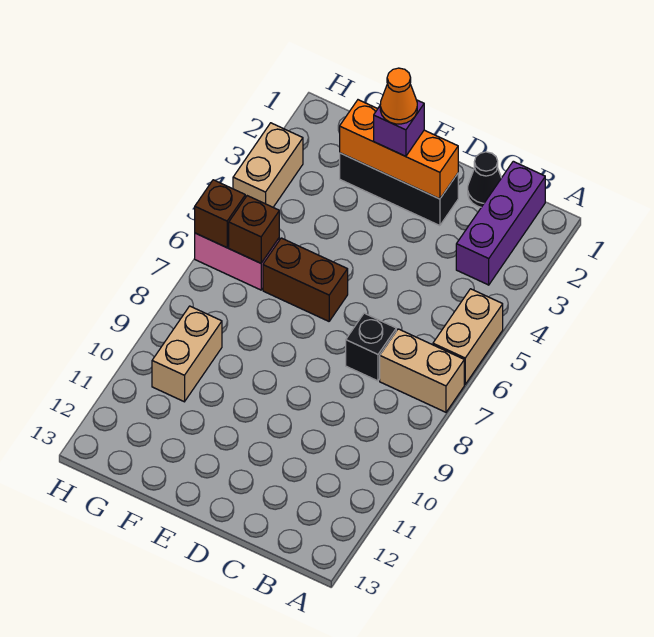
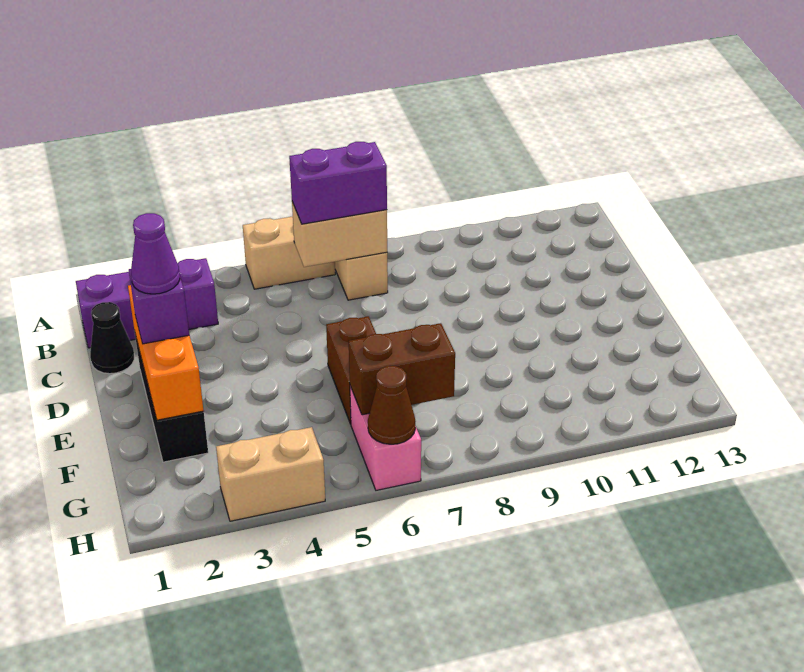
none -> purple 1x2 brick [289,142,387,224]
black 1x1 brick [346,313,396,381] -> none
orange 1x1 cone [380,68,417,124] -> purple 1x1 cone [131,213,180,294]
brown 1x1 brick [229,196,279,263] -> brown 1x2 brick [349,323,455,415]
tan 1x2 brick [152,306,222,402] -> tan 1x2 brick moved to [292,202,387,267]
brown 1x1 brick [195,180,245,248] -> brown 1x1 cone [368,366,415,444]

